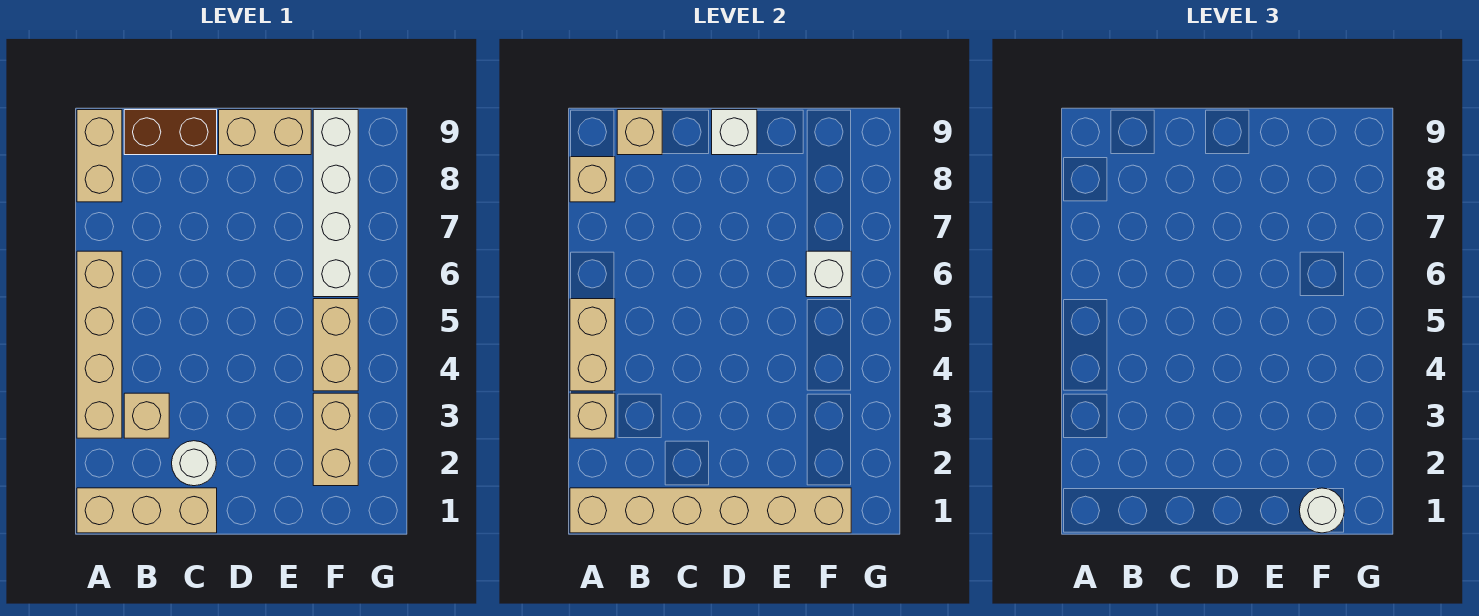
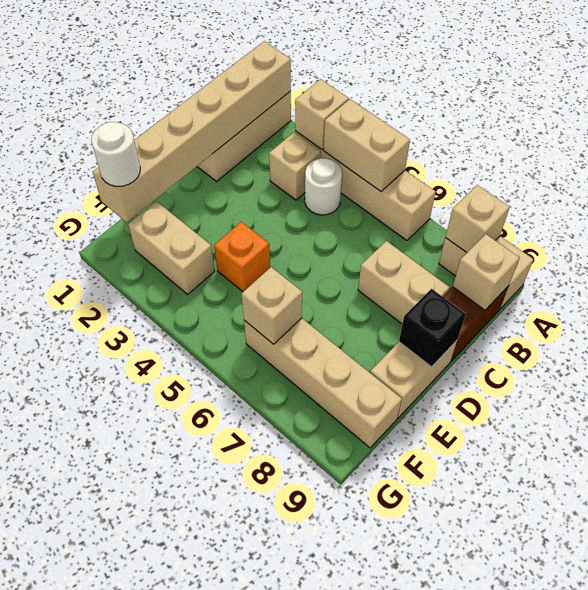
white 1x1 round brick [172,441,216,486] -> white 1x1 round brick moved to [305,158,342,215]
white 1x1 brick [712,110,757,155] -> black 1x1 brick [399,289,466,367]
none -> orange 1x1 brick [214,222,270,292]
tan 1x2 brick [313,299,358,391] -> tan 1x2 brick moved to [358,241,450,324]
white 1x4 brick [313,110,358,297] -> tan 1x4 brick [244,318,402,448]
white 1x1 brick [806,251,851,297] -> tan 1x1 brick [241,267,302,344]

